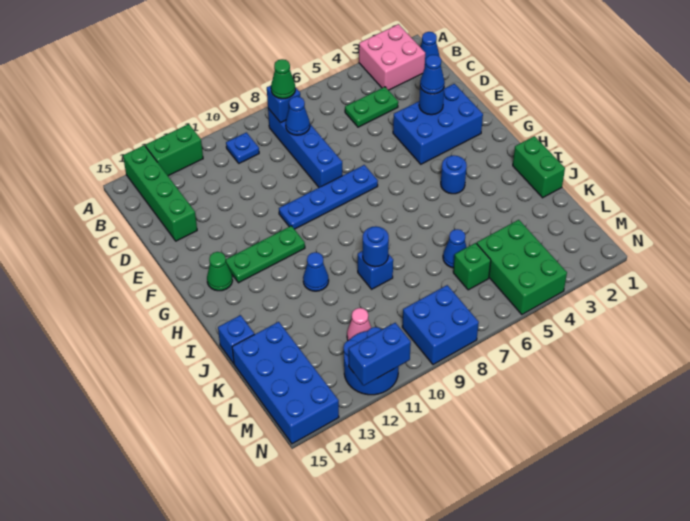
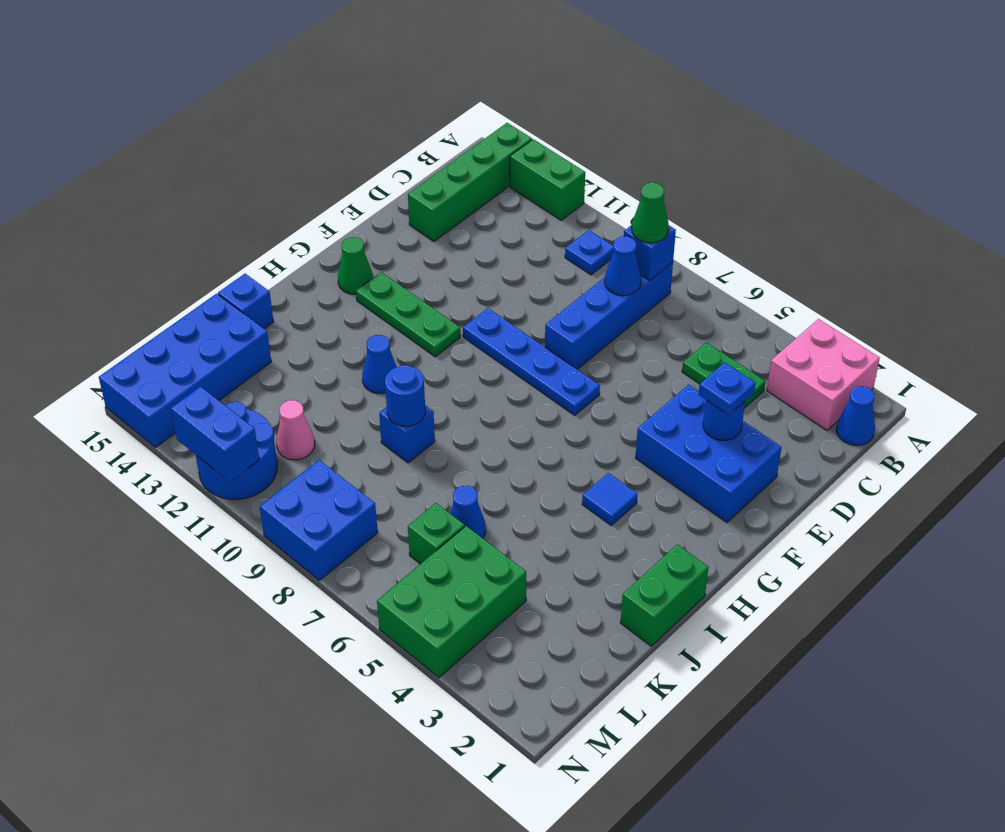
blue 1x1 cone [420,55,445,94] -> blue 1x1 plate [699,363,755,415]
blue 1x1 round brick [441,155,467,194] -> blue 1x1 tile [582,473,637,525]

